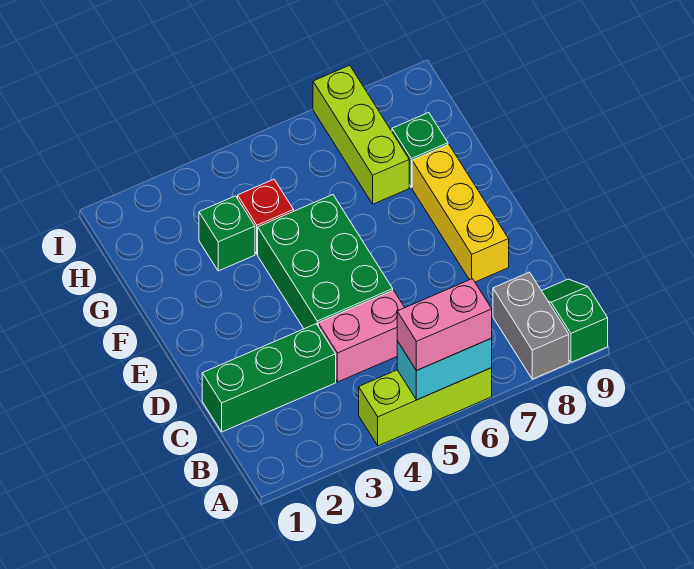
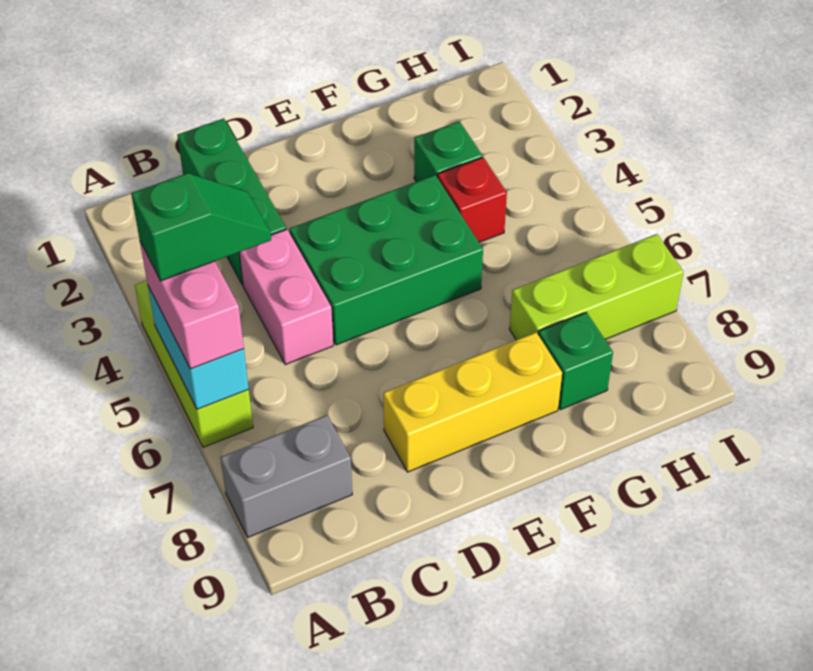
green 1x2 slope [542,279,608,362] -> green 1x2 slope moved to [131,173,271,281]

